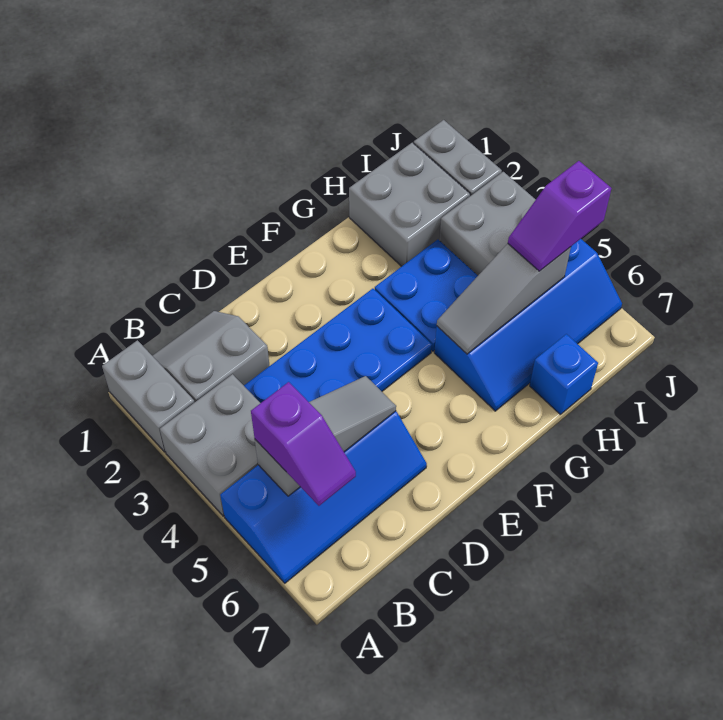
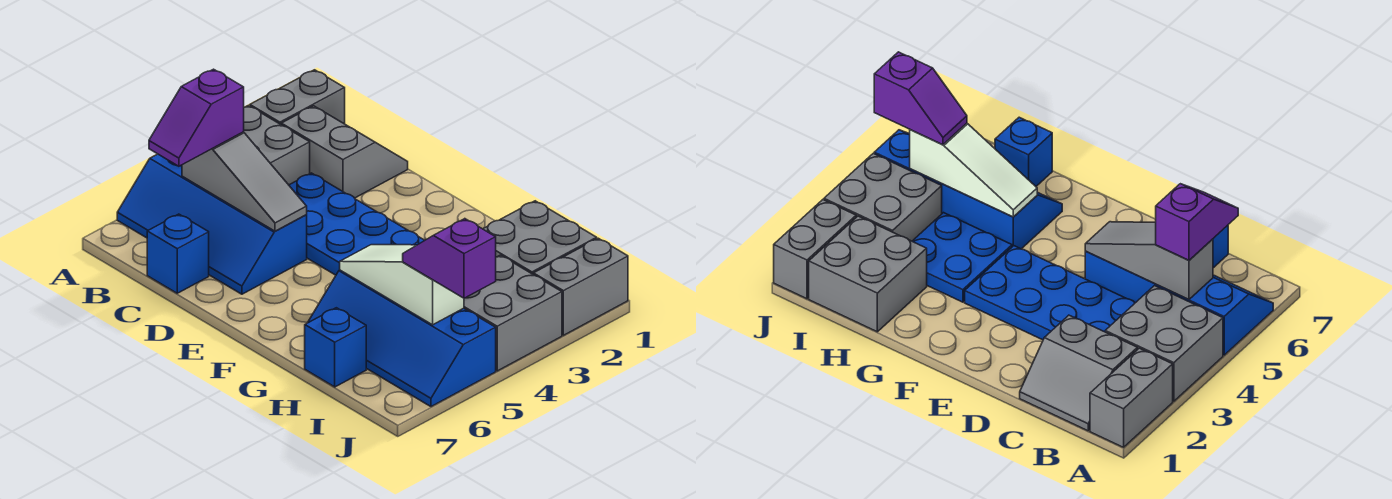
none -> blue 1x1 brick [147,214,209,293]
grey 1x3 slope [437,244,571,354] -> white 1x3 slope [340,245,464,325]

